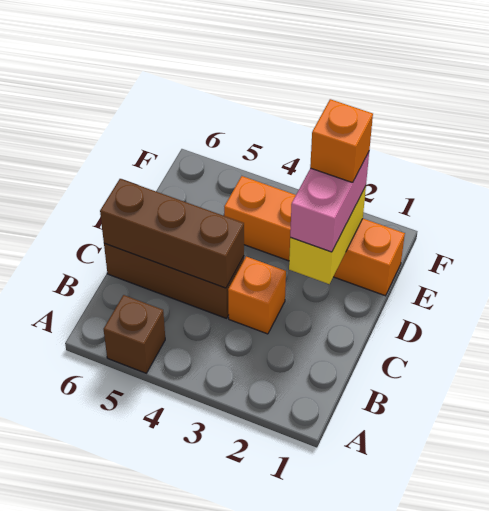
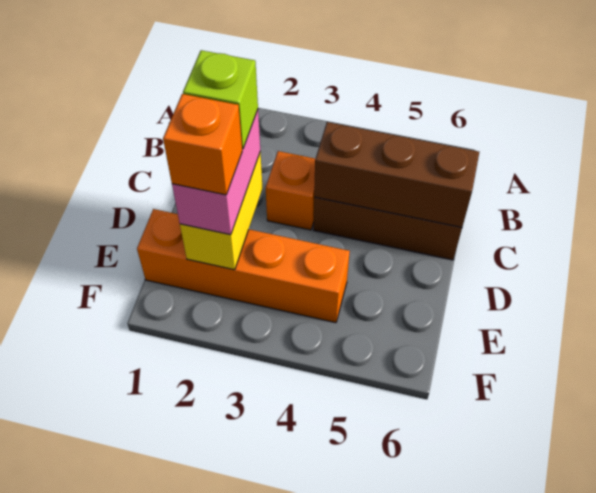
brown 1x1 brick [104,295,165,373] -> none
none -> lime 1x1 brick [183,50,258,149]

